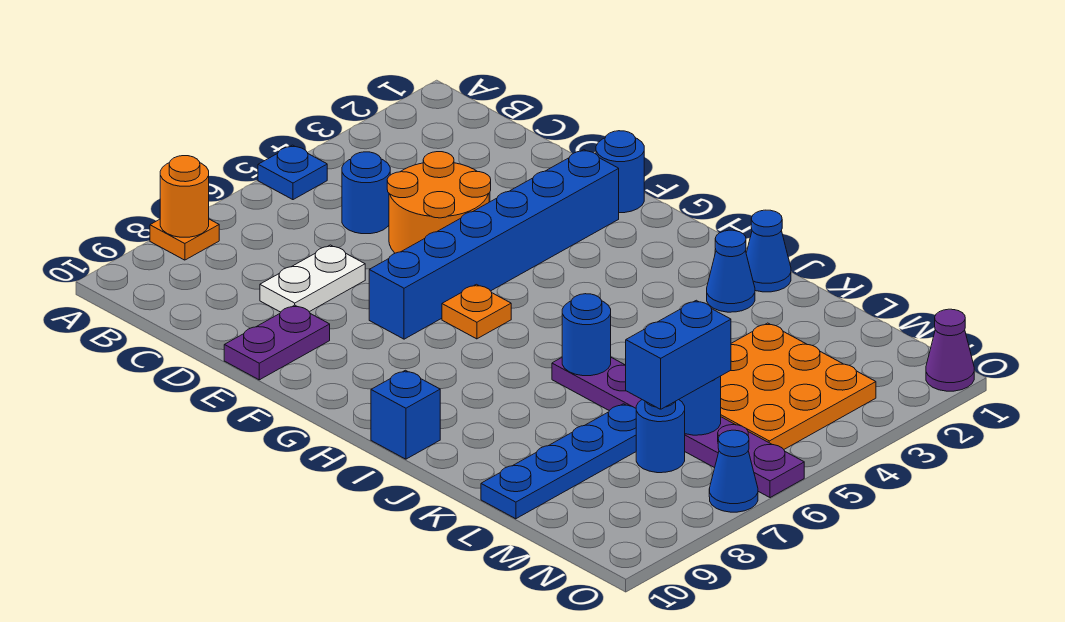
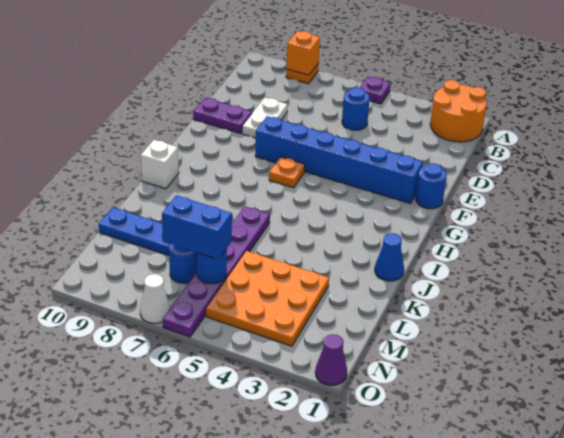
blue 1x1 plate [258,145,327,200] -> purple 1x1 plate [360,77,391,104]
orange 1x1 round brick [160,156,209,237] -> orange 1x1 brick [286,31,320,75]
orange 2x2 round brick [387,152,491,253] -> orange 2x2 round brick moved to [430,80,487,142]
white 1x2 plate [260,245,365,312] -> white 1x2 plate turned to [242,98,287,138]
blue 1x1 brick [371,370,440,459] -> white 1x1 brick [141,140,179,189]
blue 1x1 cone [707,230,755,312] -> none
blue 1x1 round brick [562,294,611,376] -> none
blue 1x1 cone [709,430,758,512] -> white 1x1 cone [140,274,170,323]

